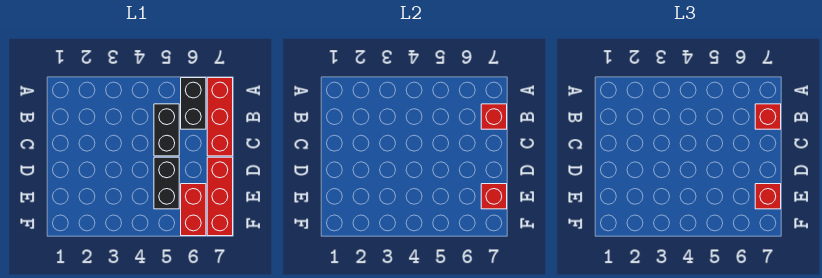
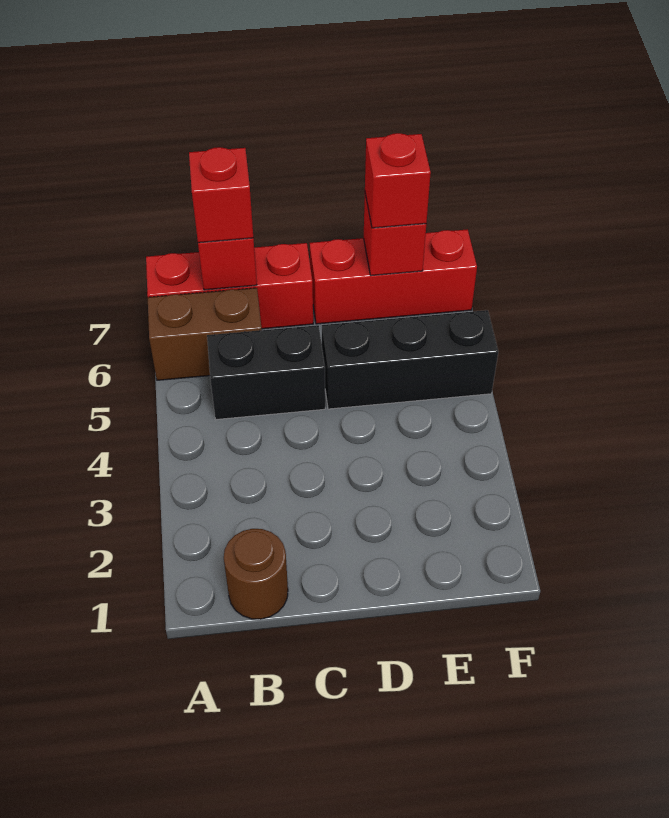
black 1x2 brick [181,78,206,129] -> brown 1x2 brick [148,288,262,380]
none -> brown 1x1 round brick [224,529,288,619]
black 1x2 brick [154,157,179,209] -> black 1x3 brick [322,310,498,409]
red 1x2 brick [181,184,206,236] -> none

